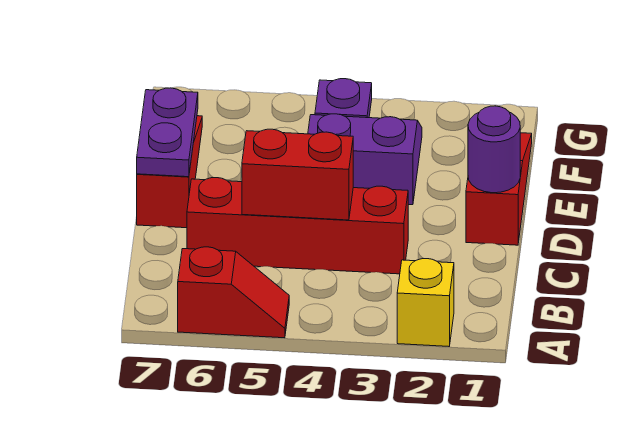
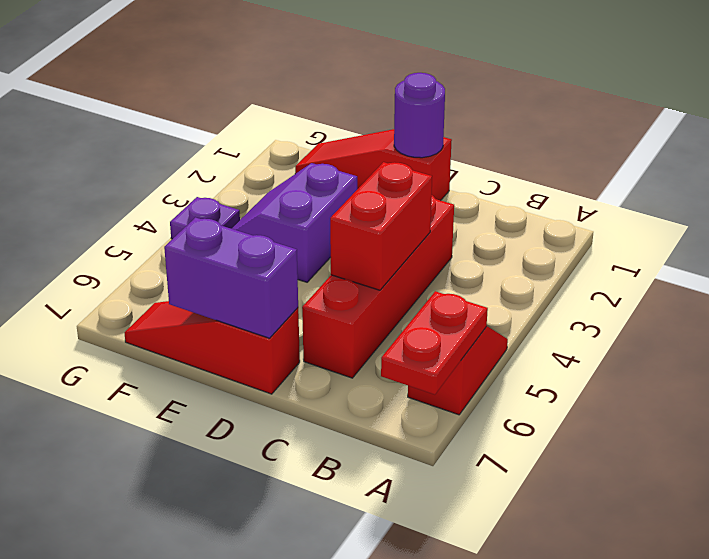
yellow 1x1 brick [397,259,454,346] -> none
none -> red 1x2 plate [381,291,488,395]
purple 1x2 plate [137,88,198,177] -> purple 1x2 brick [164,218,298,338]

